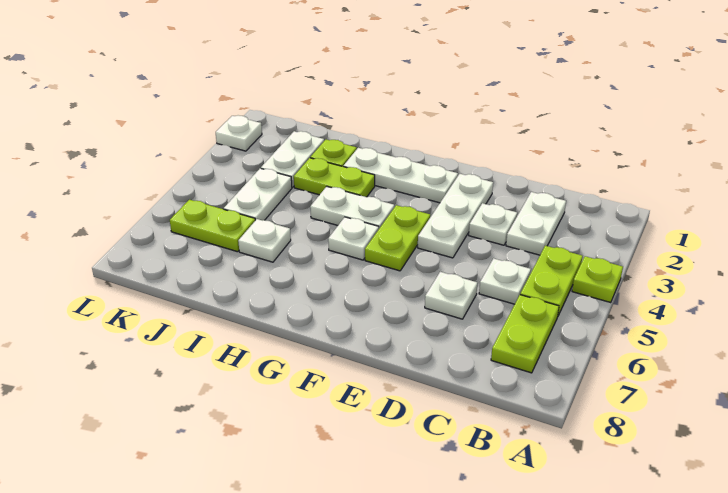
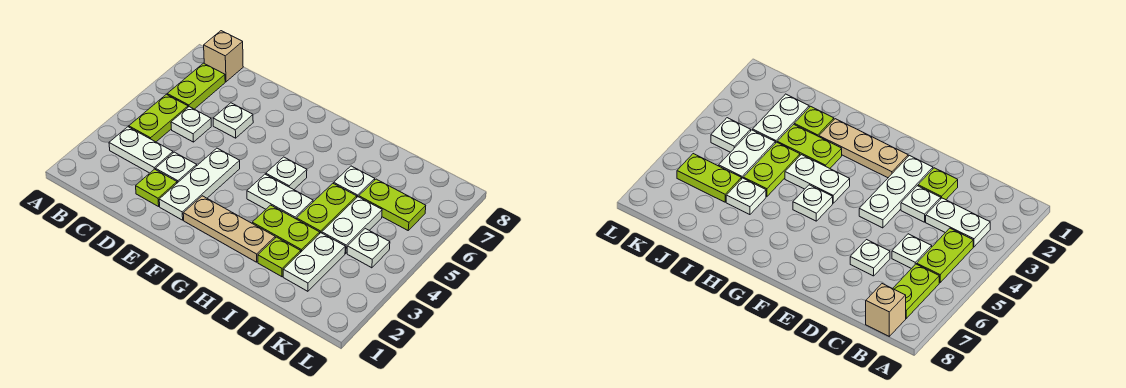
lime 1x1 plate [572,256,623,303] -> lime 1x1 plate moved to [136,169,177,207]
none -> tan 1x1 brick [204,31,243,82]
white 1x2 plate [506,192,566,255] -> white 1x2 plate turned to [109,127,173,173]
white 1x3 plate [343,148,458,203] -> tan 1x3 plate [183,196,275,262]
lime 1x2 plate [365,205,430,271] -> lime 1x2 plate moved to [296,183,357,233]
white 1x1 plate [216,115,262,151] -> white 1x1 plate moved to [347,228,390,268]

